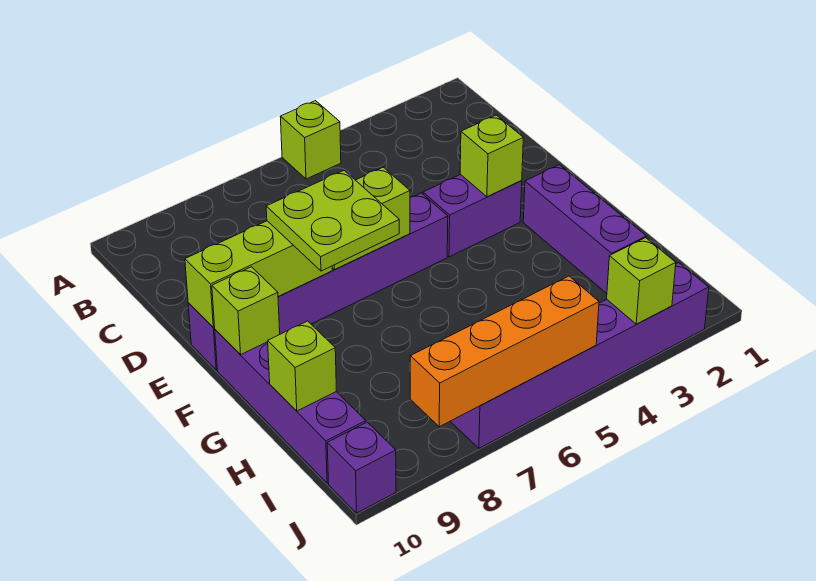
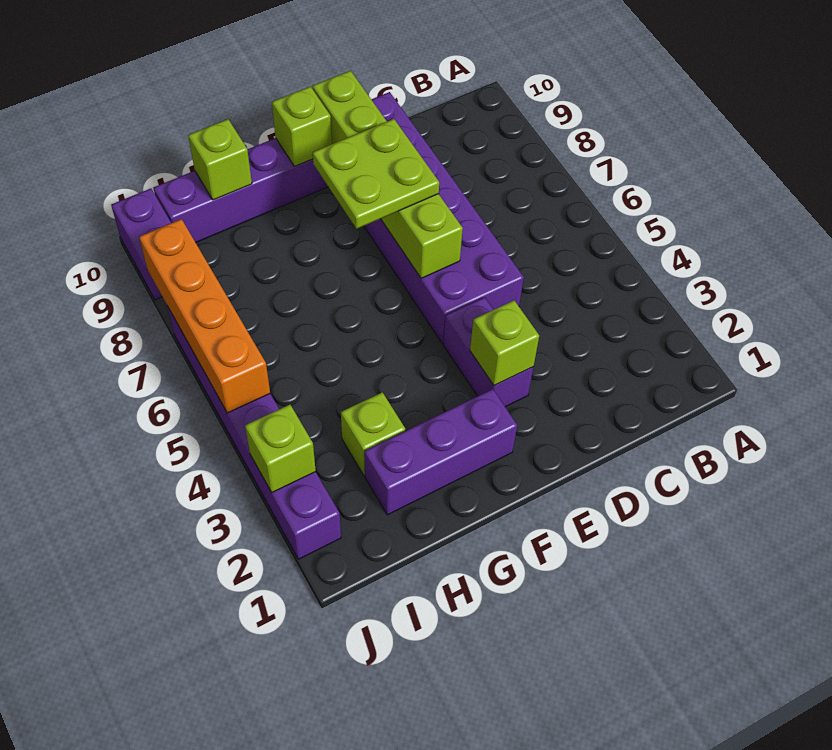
lime 1x1 brick [280,101,341,179] -> lime 1x1 brick moved to [341,392,405,476]
purple 1x6 brick [188,193,448,370] -> purple 2x6 brick [364,92,524,343]
purple 1x1 brick [327,422,396,513] -> purple 1x2 brick [111,189,171,300]

